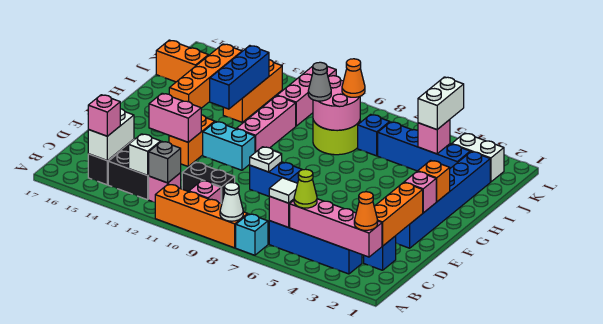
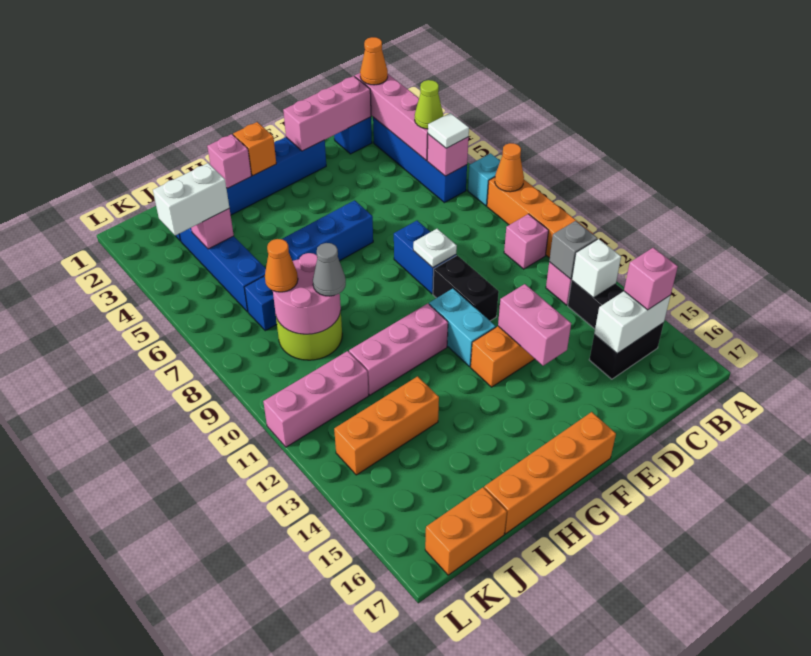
white 1x1 cone [220,183,243,221] -> orange 1x1 cone [495,143,524,192]
orange 1x3 brick [374,183,423,246] -> pink 1x3 brick [283,76,371,151]
black 1x2 brick [182,162,235,204] -> black 1x2 brick moved to [433,255,499,321]
pink 1x1 brick [404,171,436,213] -> pink 1x1 brick moved to [207,134,251,188]
blue 1x3 brick [210,46,269,109] -> blue 1x3 brick moved to [283,200,373,261]
orange 1x4 brick [169,44,242,108] -> orange 1x4 brick moved to [484,412,616,534]
orange 1x2 brick [156,40,208,82] -> orange 1x2 brick turned to [425,487,507,575]
white 1x2 brick [452,133,504,182] -> none

